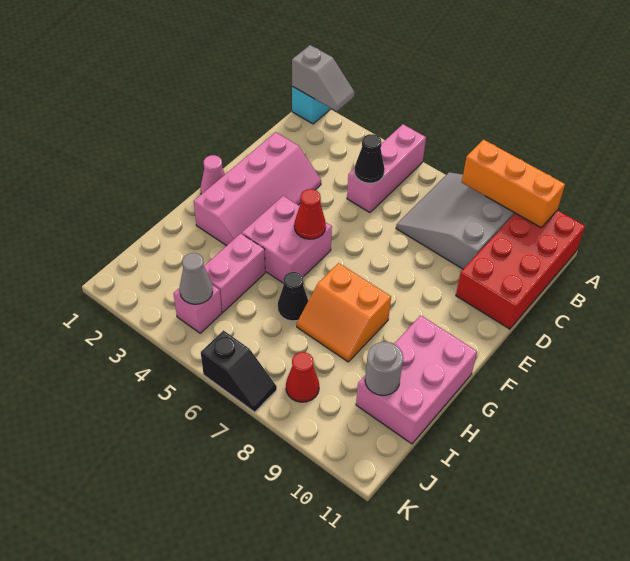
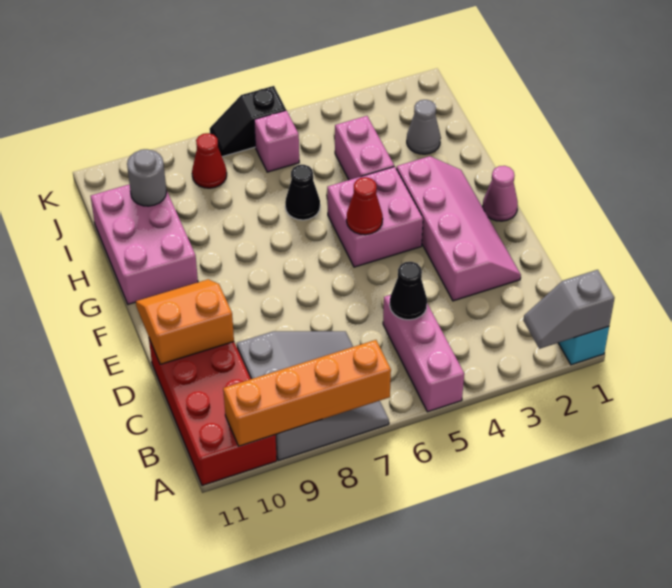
orange 1x3 brick [462,140,565,228] -> orange 1x4 brick [223,340,391,446]
pink 2x4 slope [194,132,321,246] -> pink 2x4 slope turned to [396,156,521,301]
orange 2x2 slope [297,263,391,362] -> orange 2x2 slope moved to [136,279,234,364]
pink 1x1 brick [173,285,222,333] -> pink 1x1 brick moved to [254,110,299,172]
grey 1x1 cone [180,253,213,304] -> grey 1x1 cone moved to [407,100,441,154]

